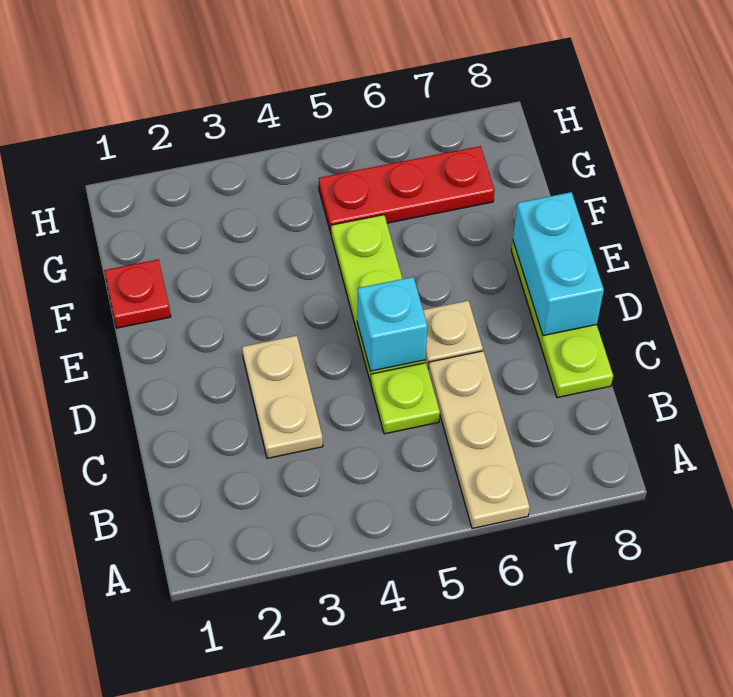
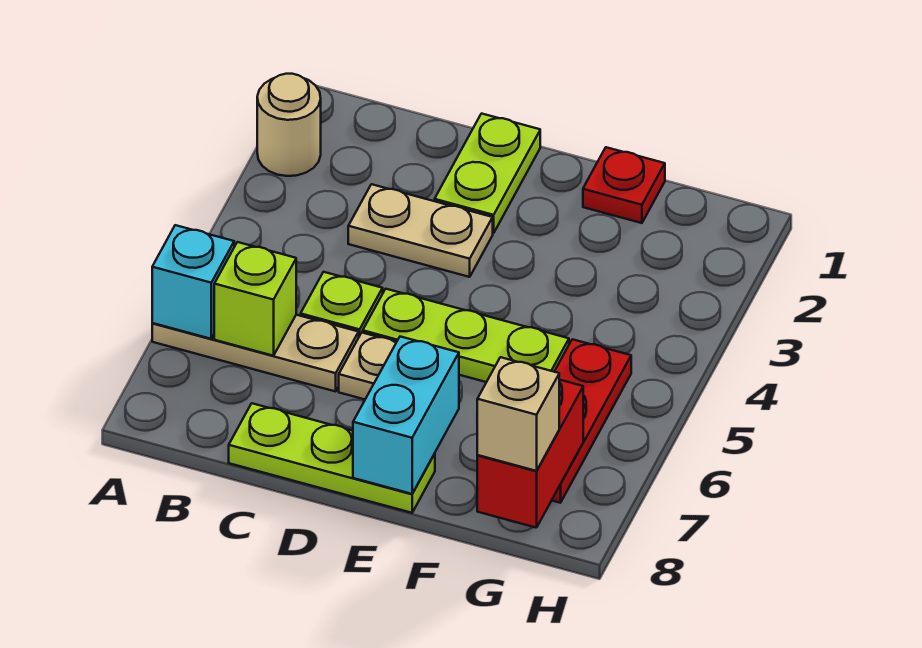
none -> tan 1x1 round brick [257,74,321,176]
none -> lime 1x1 brick [214,242,296,356]
none -> lime 1x2 plate [435,114,540,233]
cyan 1x1 brick [357,277,428,371] -> cyan 1x1 brick moved to [152,225,234,339]
cyan 1x2 brick [513,192,604,336] -> cyan 1x2 brick turned to [353,337,459,494]
none -> red 1x2 brick [477,380,583,528]
none -> tan 1x1 brick [477,357,559,471]

